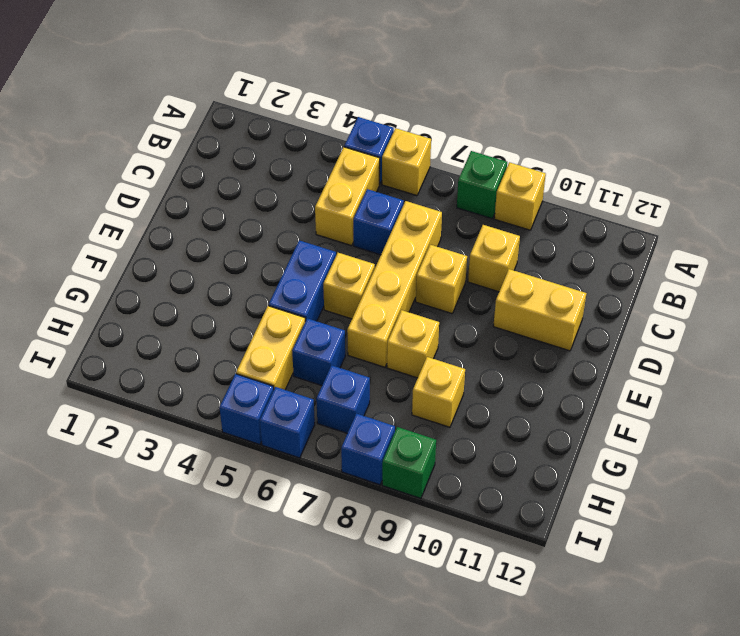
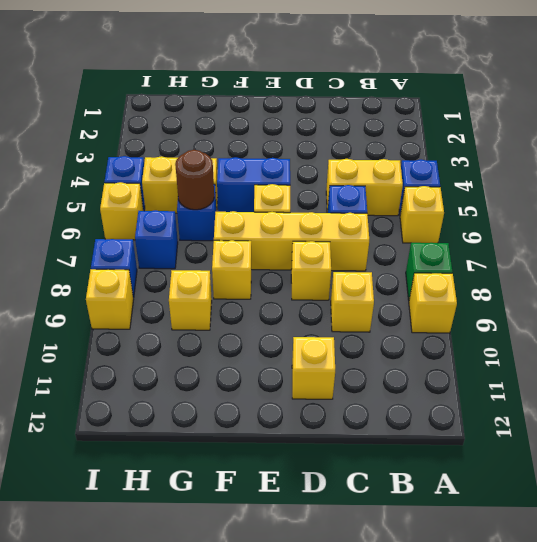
yellow 1x2 brick [493,269,586,351] -> yellow 1x1 brick [292,337,335,399]
none -> brown 1x1 round brick [175,150,214,210]
blue 1x1 brick [260,387,315,458] -> yellow 1x1 brick [100,182,143,240]
green 1x1 brick [382,427,436,498] -> yellow 1x1 brick [86,269,134,329]

